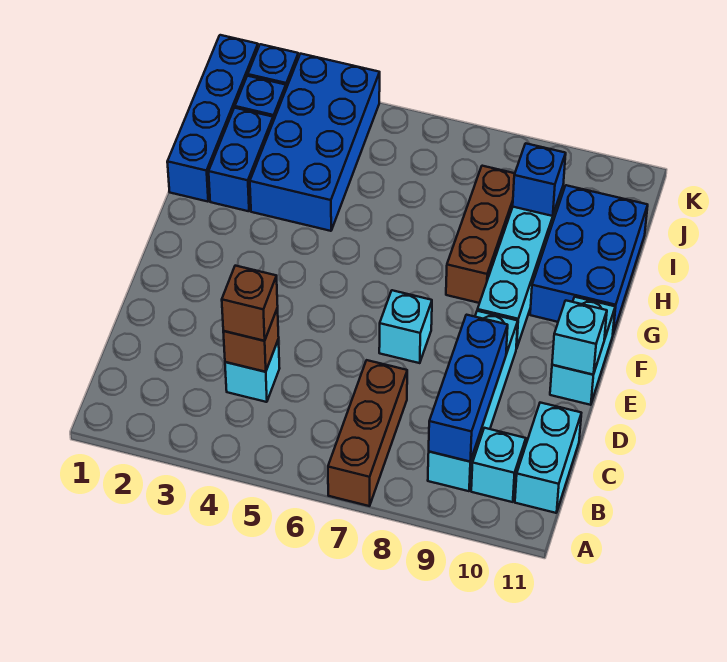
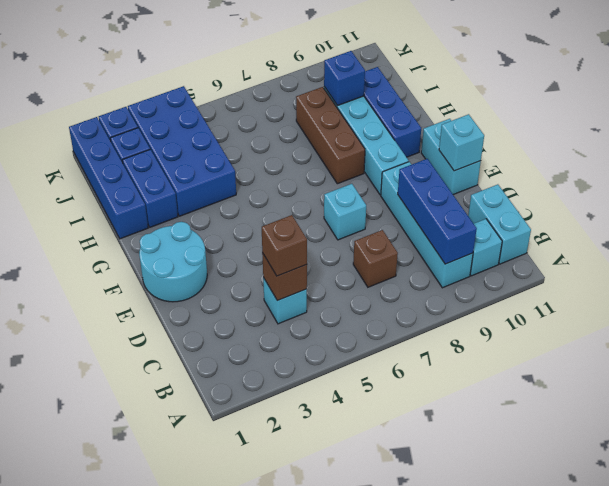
brown 1x3 brick [328,360,407,506] -> brown 1x1 brick [353,230,398,287]
none -> cyan 2x2 round brick [139,222,207,302]
blue 2x3 brick [530,185,648,334] -> blue 1x3 brick [364,67,421,157]

